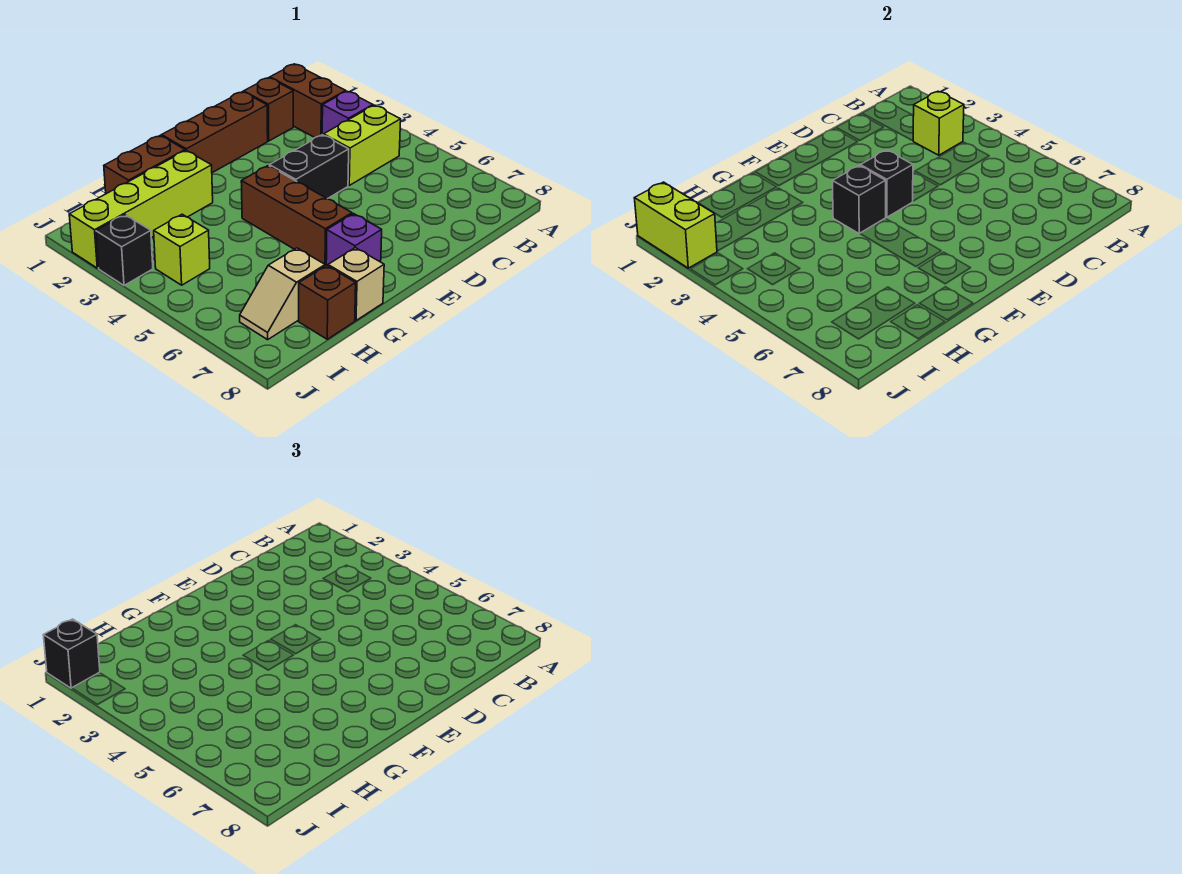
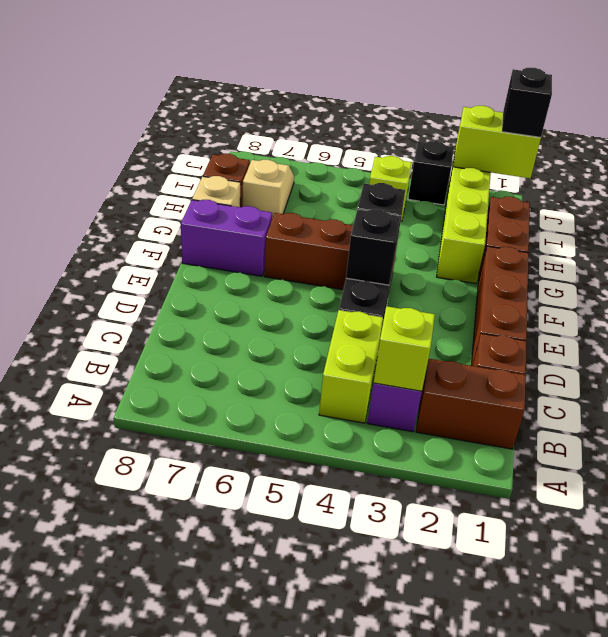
purple 1x1 brick [326,214,382,266] -> purple 1x2 brick [181,200,272,276]

